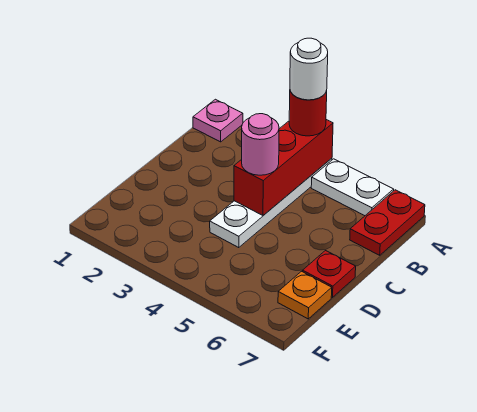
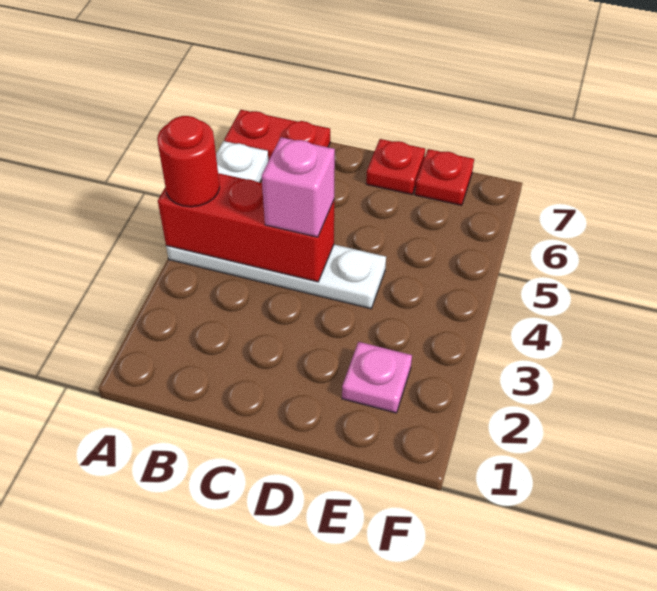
pink 1x1 plate [193,99,243,142] -> pink 1x1 plate moved to [342,342,412,413]
white 1x1 round brick [290,38,328,100] -> none
pink 1x1 round brick [242,114,279,175] -> pink 1x1 brick [262,137,335,237]
orange 1x1 plate [278,271,332,319] -> red 1x1 plate [415,149,474,205]

